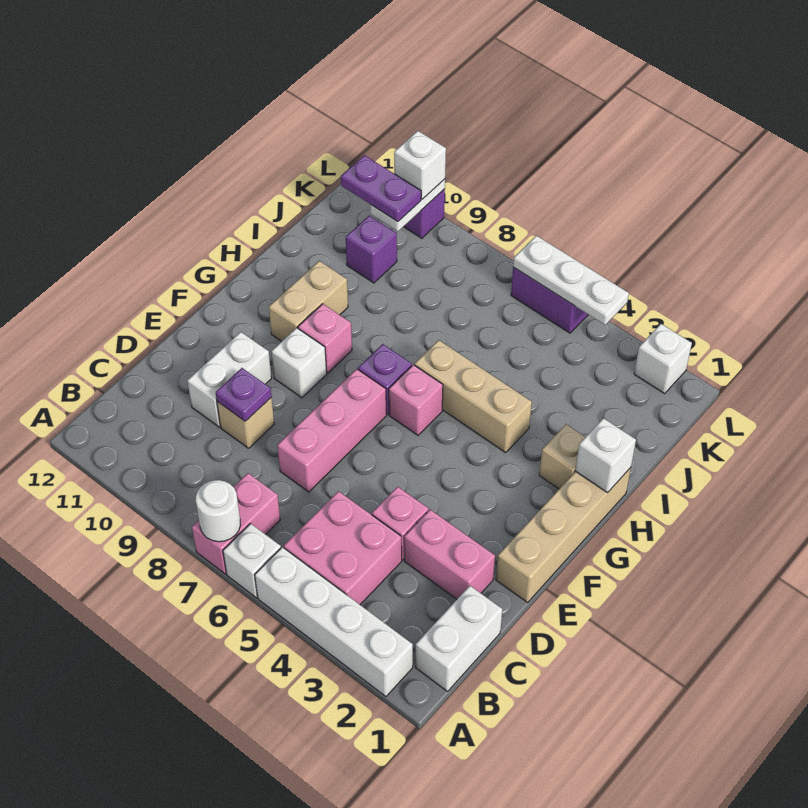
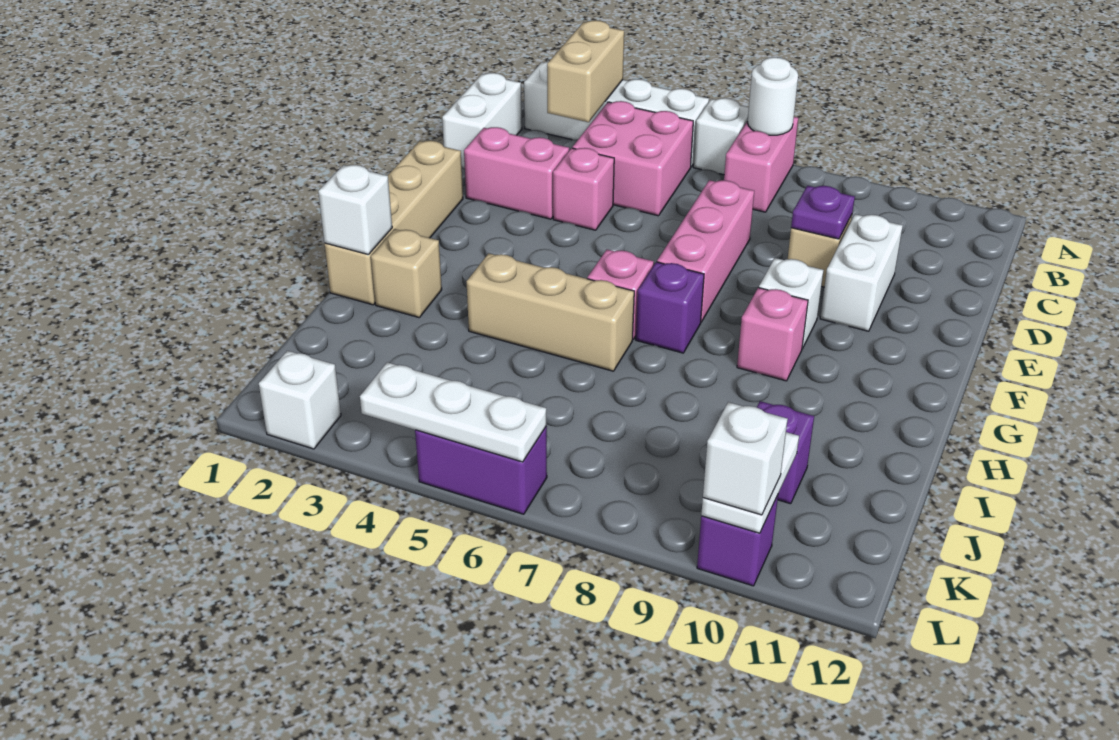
tan 1x2 brick [269,261,348,341] -> tan 1x2 brick moved to [547,20,624,122]
purple 1x2 plate [341,155,421,222] -> none

